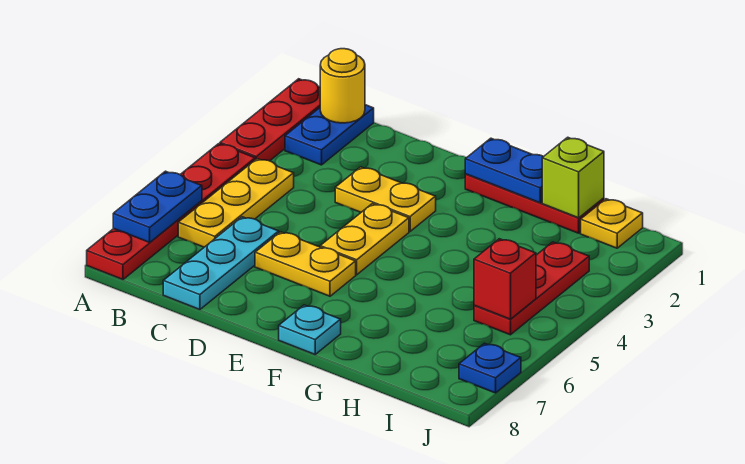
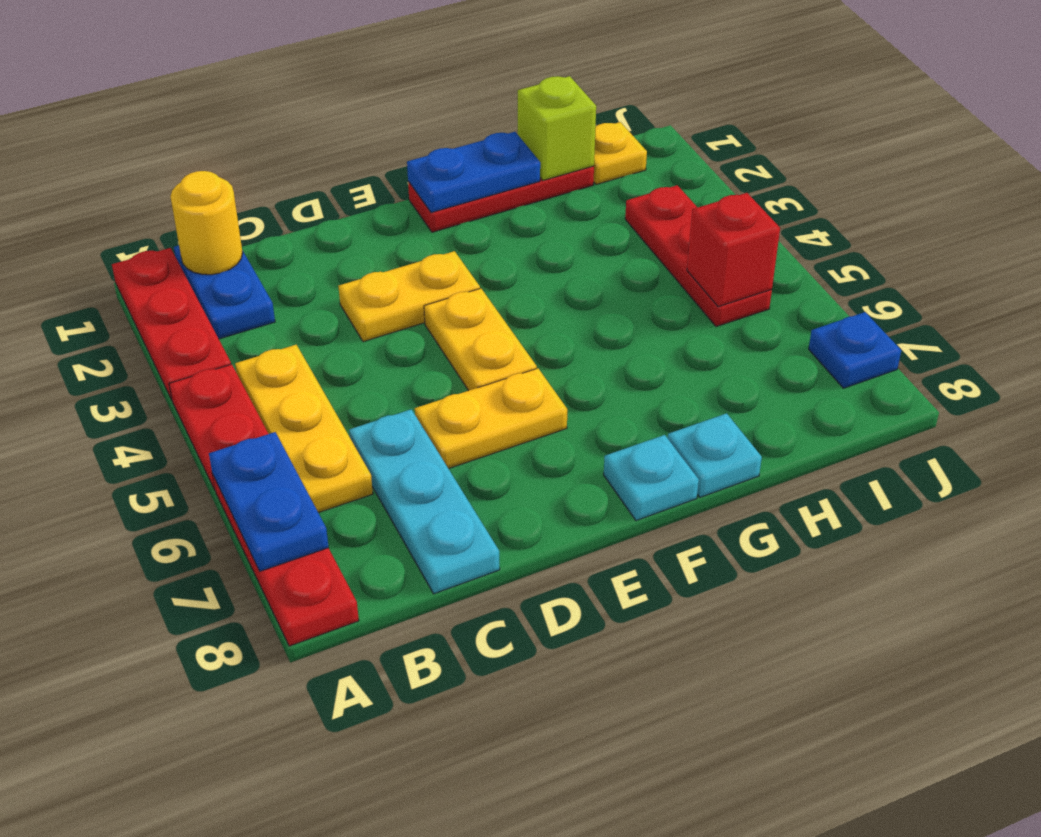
none -> cyan 1x1 plate [668,413,762,497]

